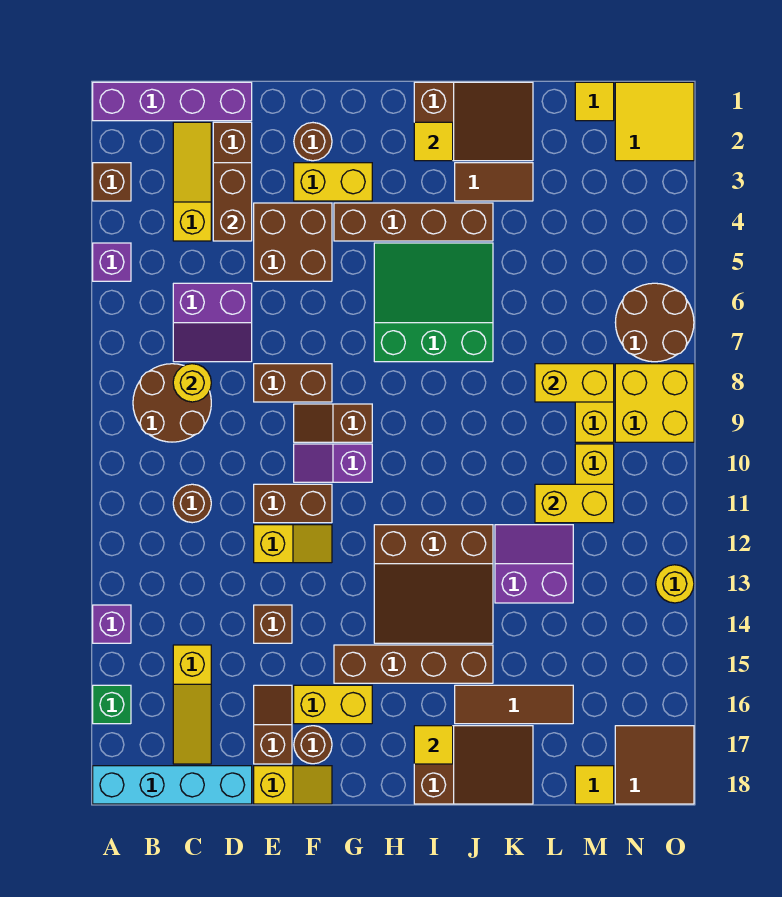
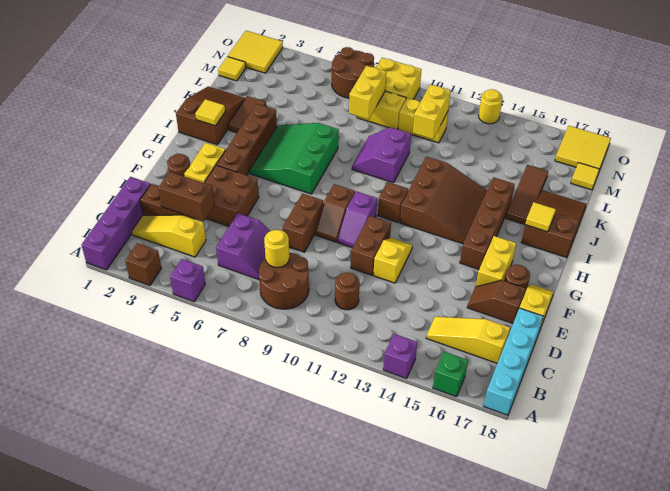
yellow 1x3 slope [173,645,211,764] -> yellow 1x3 slope turned to [426,317,510,363]
brown 1x1 brick [254,605,292,643] -> brown 1x1 brick moved to [378,182,408,223]
purple 2x2 slope [495,525,573,603] -> purple 2x2 slope moved to [352,127,411,183]
brown 2x2 tile [615,726,694,804] -> yellow 2x2 tile [555,126,611,170]

